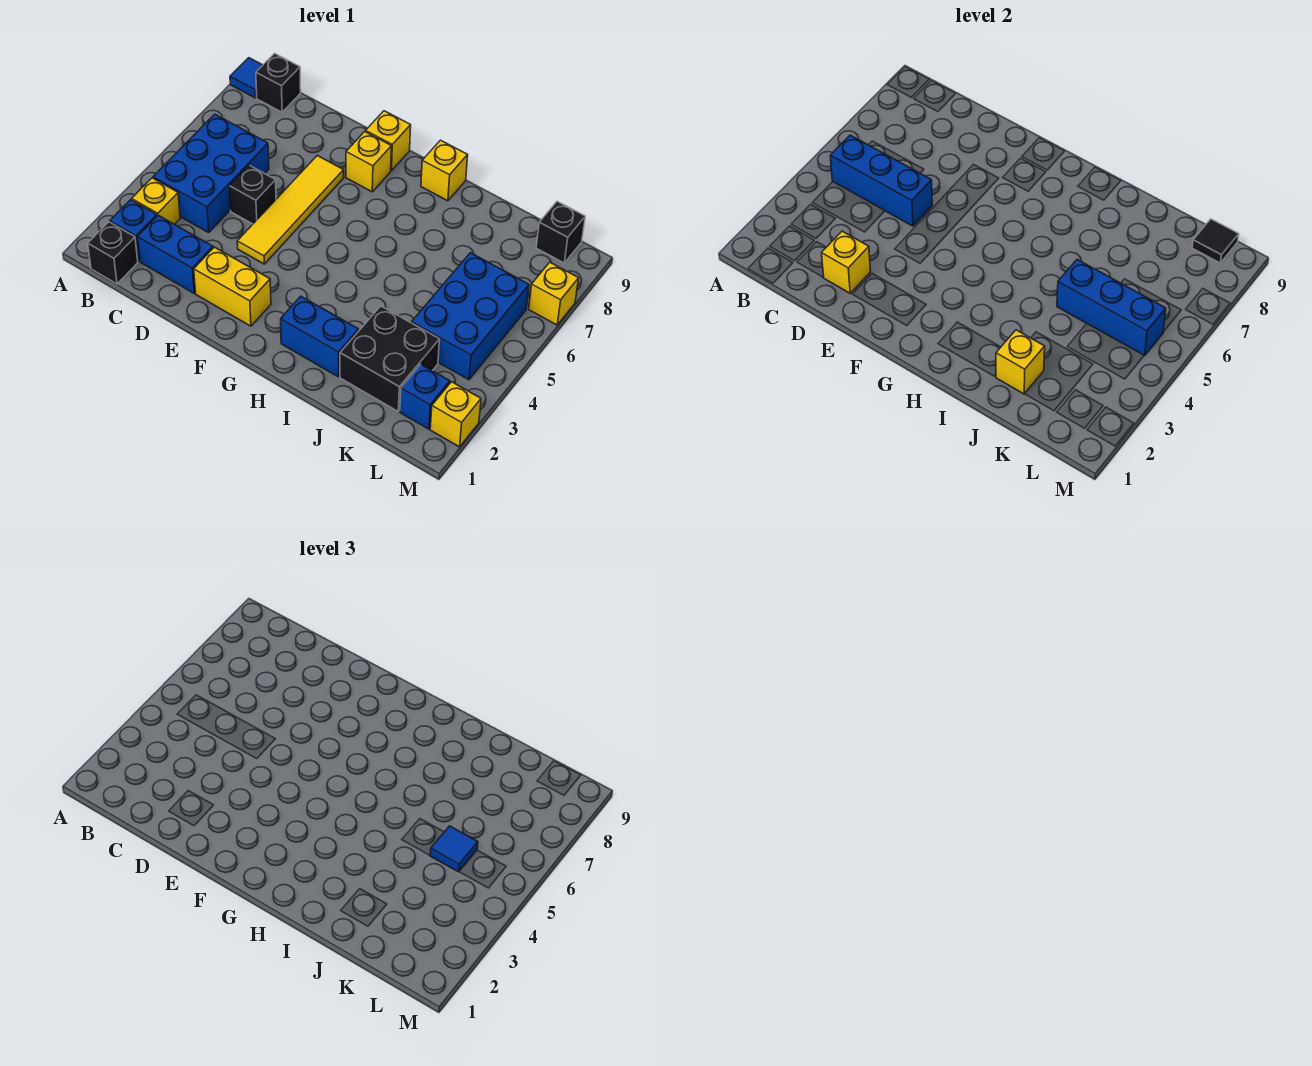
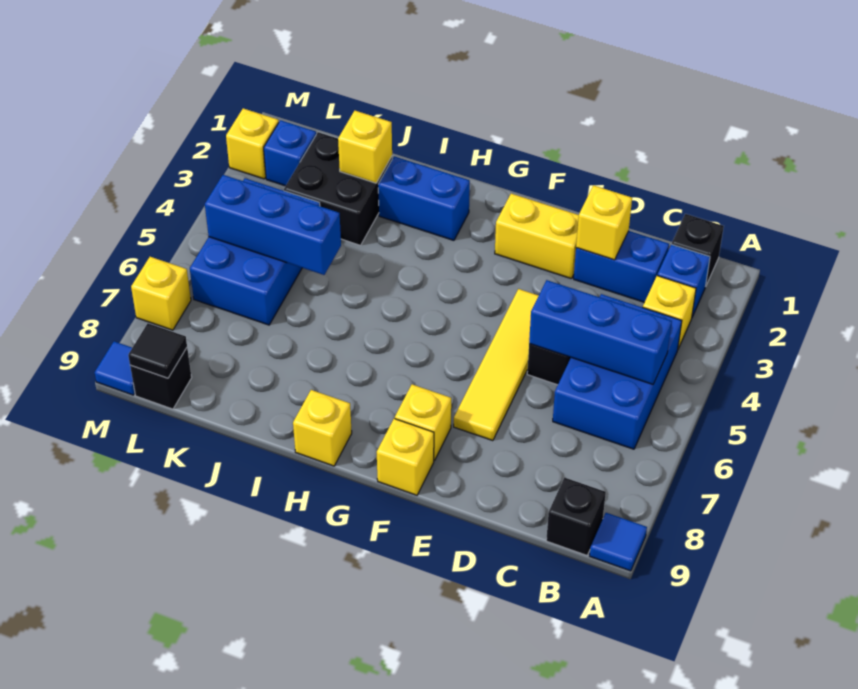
blue 1x1 tile [430,826,478,872] -> blue 1x1 tile moved to [95,341,135,395]

